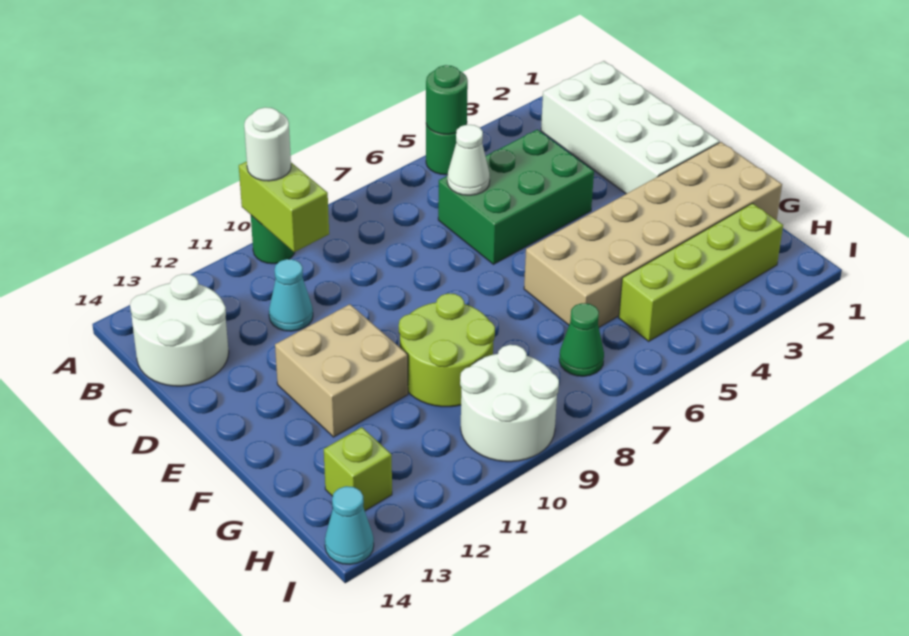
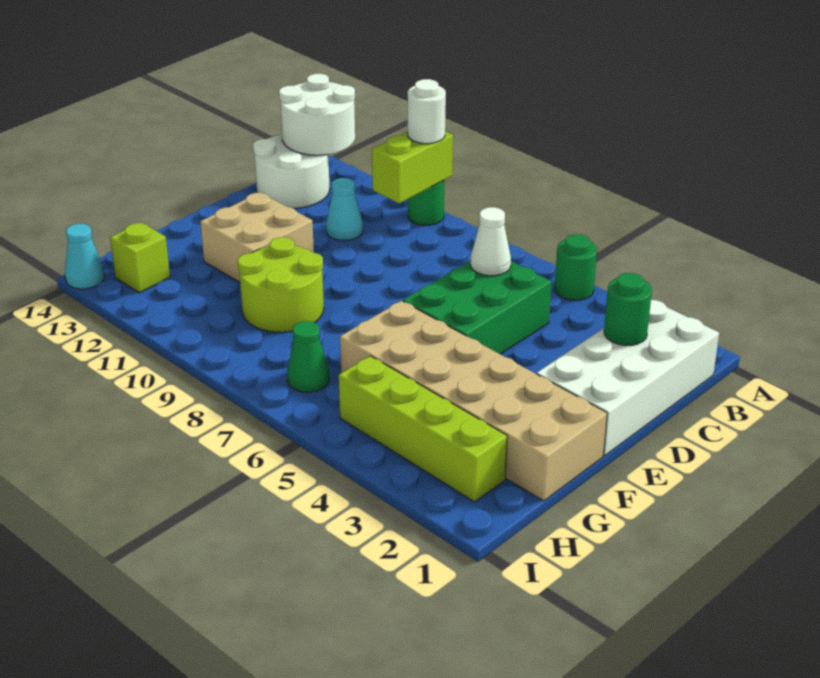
green 1x1 round brick [426,65,468,134] -> green 1x1 round brick moved to [604,273,652,345]
green 2x3 brick [438,129,594,264] -> green 2x3 brick turned to [403,261,552,354]
white 2x2 round brick [460,345,559,462] -> white 2x2 round brick moved to [279,74,355,155]

